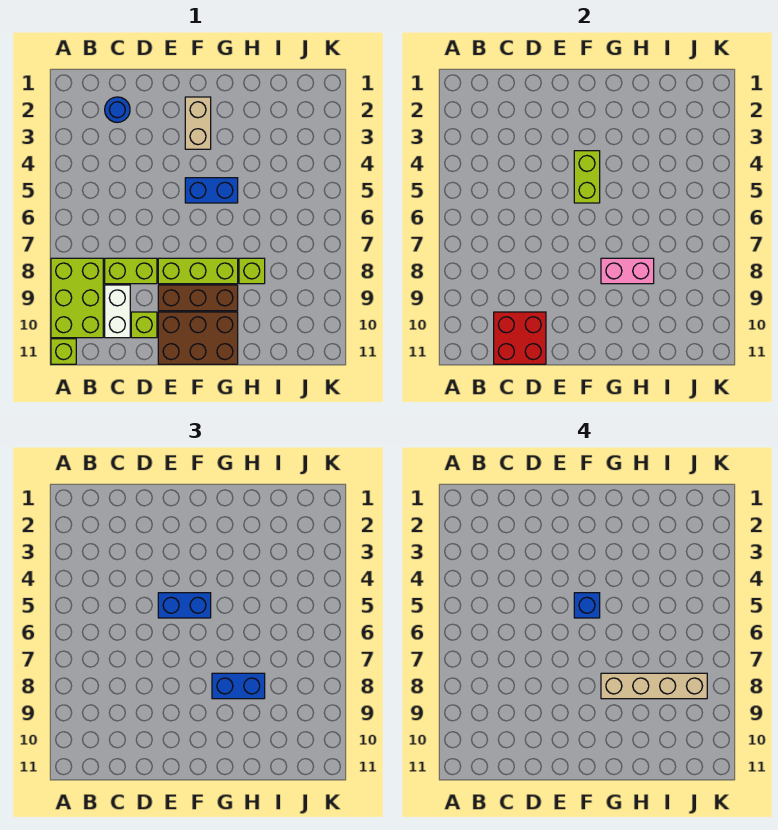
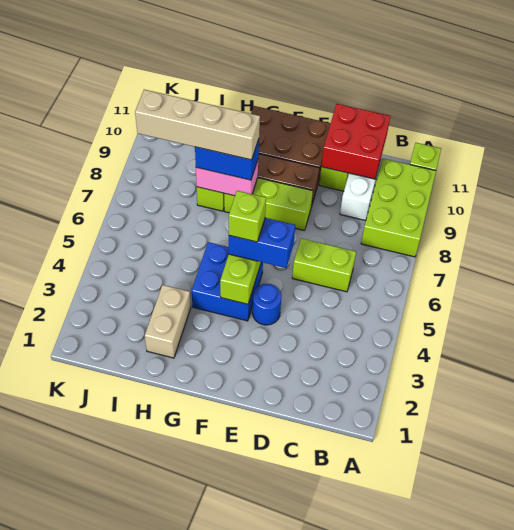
blue 1x1 round brick [105,97,130,123] -> blue 1x1 round brick moved to [252,284,282,325]
lime 1x2 brick [105,258,157,284] -> lime 1x2 brick moved to [292,238,356,292]
tan 1x2 brick [185,97,211,149] -> tan 1x2 brick moved to [145,285,191,358]
blue 1x2 brick [185,178,238,203] -> blue 2x2 brick [192,242,263,321]
blue 1x1 brick [574,593,600,618] -> lime 1x1 brick [229,191,266,242]

